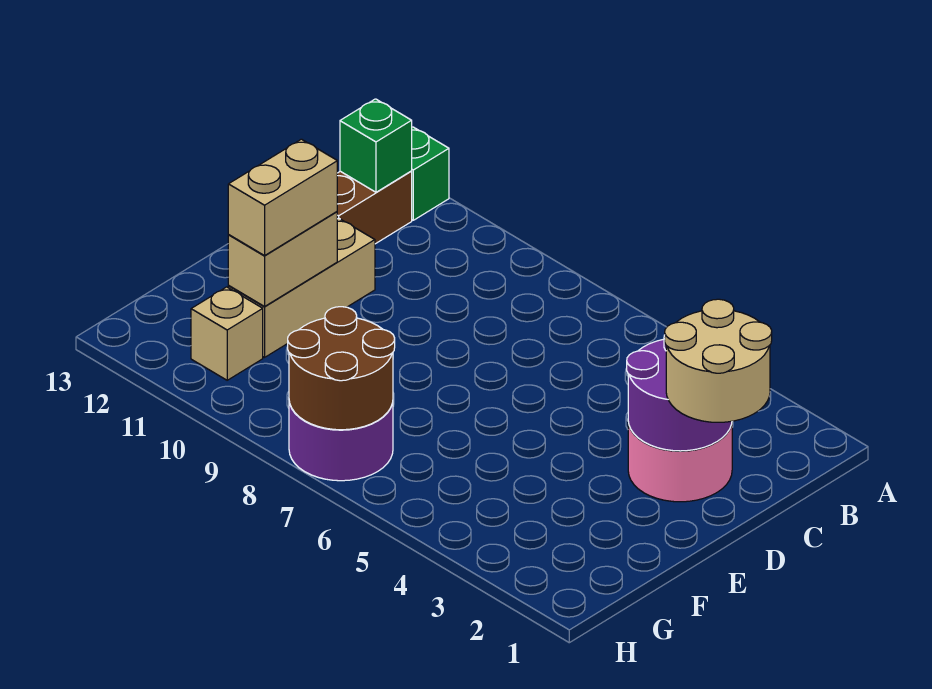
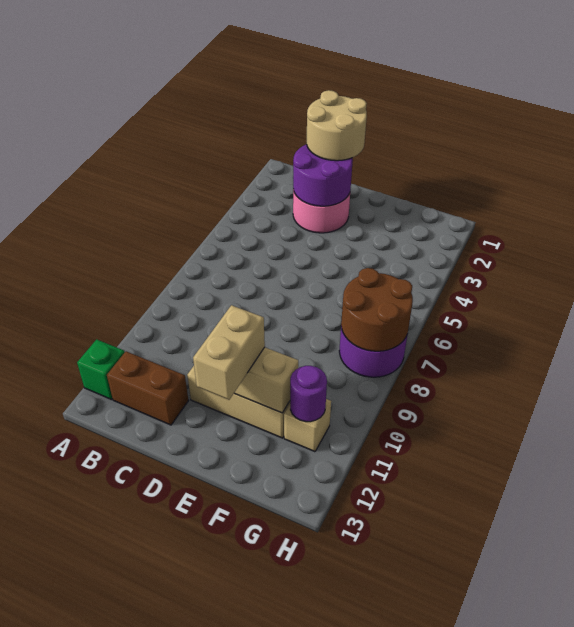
green 1x1 brick [340,99,412,192] -> none
tan 1x2 brick [228,139,337,256] -> tan 1x2 brick turned to [193,305,265,400]
none -> purple 1x1 round brick [290,366,327,422]

